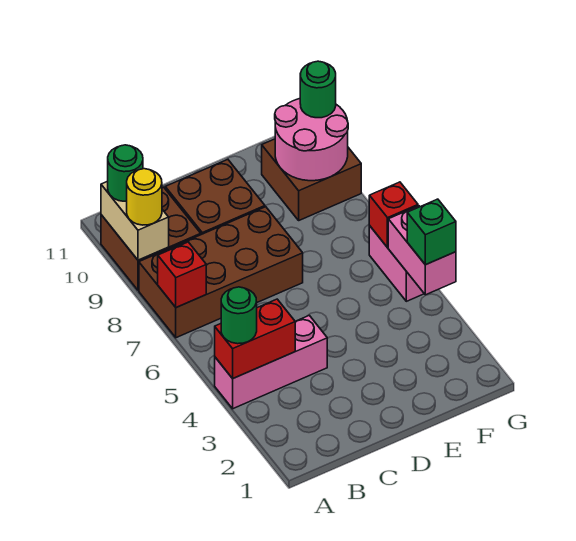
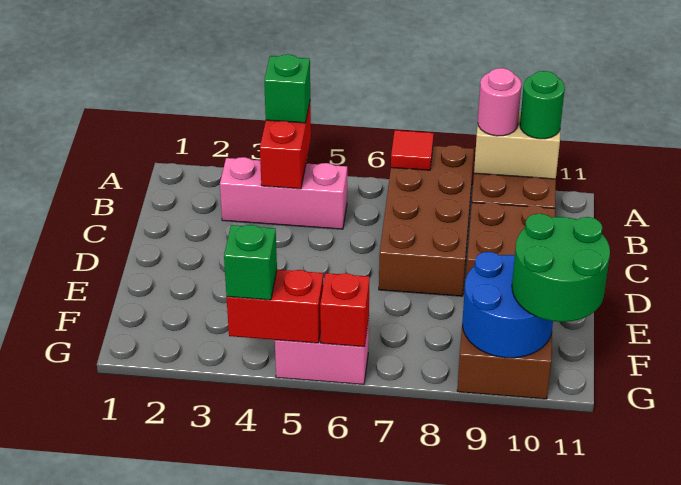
pink 1x3 brick [215,315,327,409] -> pink 1x3 brick turned to [220,157,347,229]
green 1x1 round brick [221,287,257,344] -> green 1x1 brick [264,54,310,123]
red 1x1 brick [158,242,206,308] -> red 1x1 tile [391,130,434,170]
yellow 1x1 round brick [127,169,162,225] -> pink 1x1 round brick [478,68,522,136]
pink 2x2 round brick [275,99,348,181] -> blue 2x2 round brick [462,252,553,358]
pink 1x2 brick [388,206,456,295] -> red 1x2 brick [227,270,323,343]
green 1x1 round brick [300,61,336,118] -> green 2x2 round brick [512,214,610,322]

